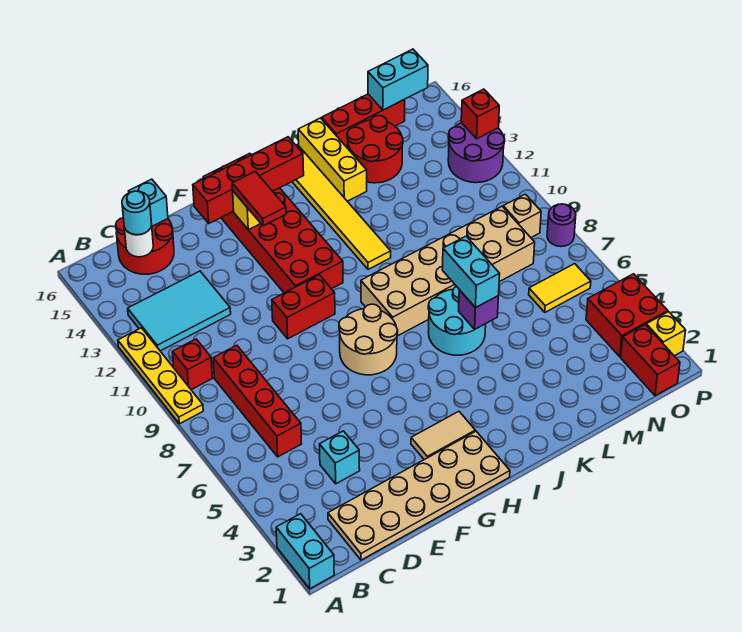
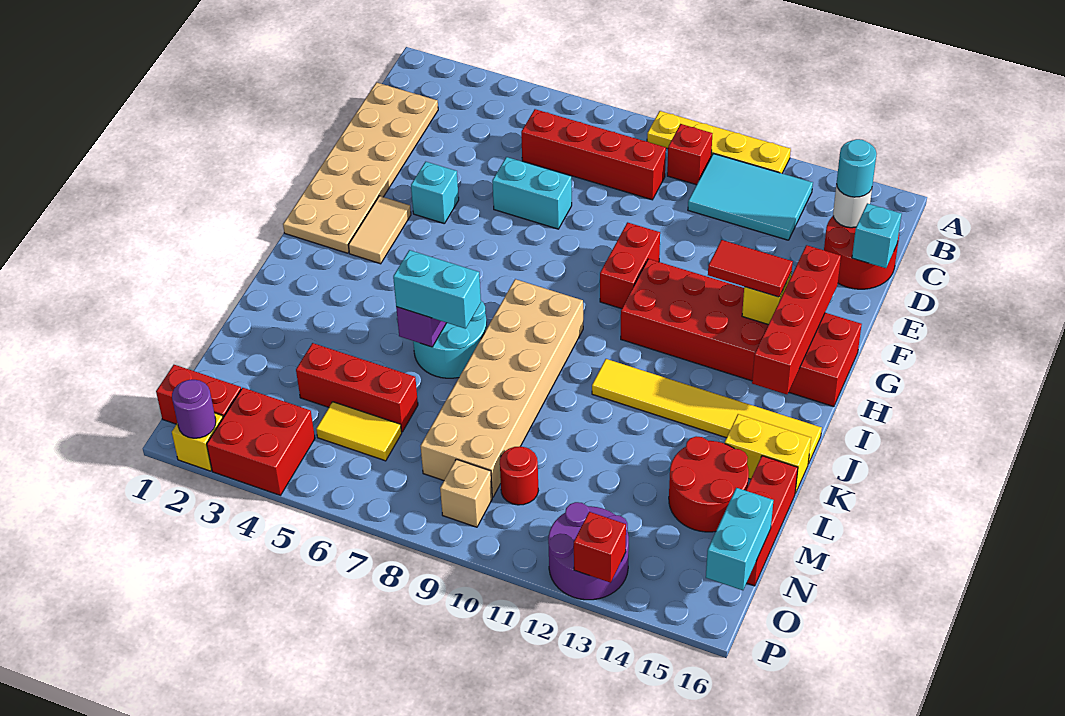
cyan 1x2 brick [276,514,334,589] -> cyan 1x2 brick moved to [492,157,572,229]
cyan 2x3 tile [128,271,231,351] -> cyan 2x3 tile turned to [688,154,813,240]
cyan 1x1 brick [319,431,360,484] -> cyan 1x1 brick moved to [411,162,459,224]
tan 2x2 round brick [339,304,398,375] -> none
yellow 1x3 brick [298,118,367,201] -> yellow 1x2 brick [725,414,811,494]
none -> red 1x3 brick [296,343,418,432]
yellow 1x2 tile [529,264,591,312] -> yellow 1x2 tile turned to [316,402,402,461]
none -> red 1x1 round brick [500,446,538,505]
purple 1x1 round brick [547,204,576,247] -> purple 1x1 round brick moved to [172,380,216,438]

